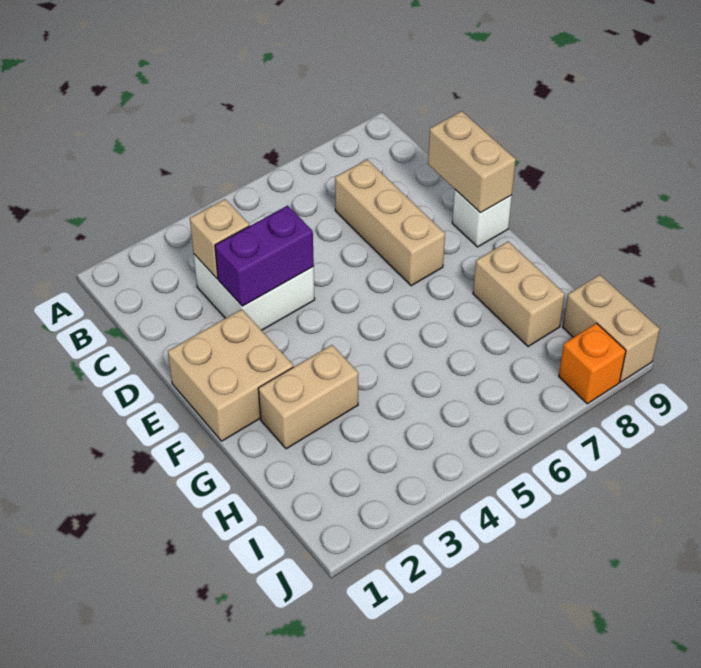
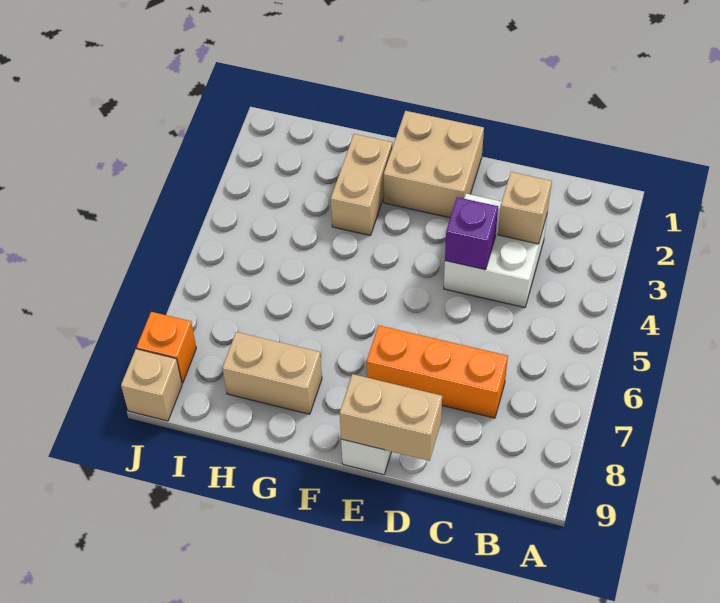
tan 1x3 brick [335,160,445,286] -> orange 1x3 brick [367,325,508,418]
purple 1x2 brick [215,206,314,306] -> purple 1x1 brick [445,197,498,270]
tan 1x2 brick [563,275,660,382] -> tan 1x1 brick [121,349,182,421]

